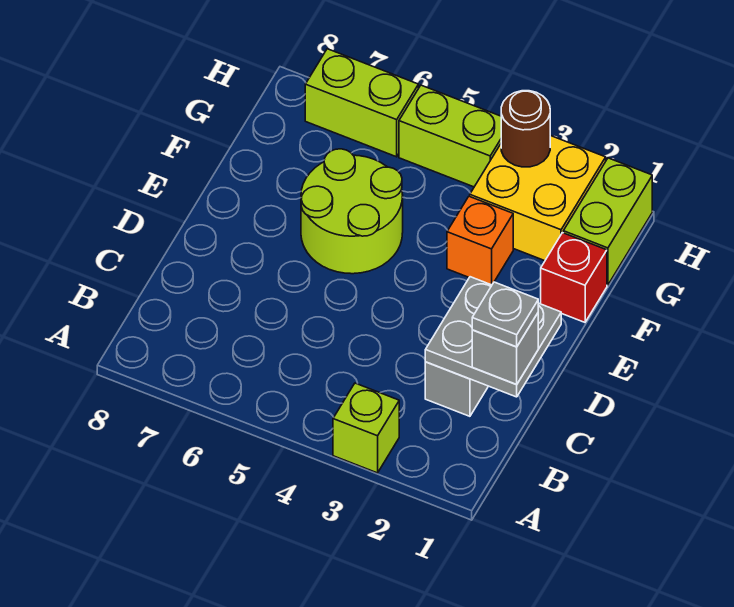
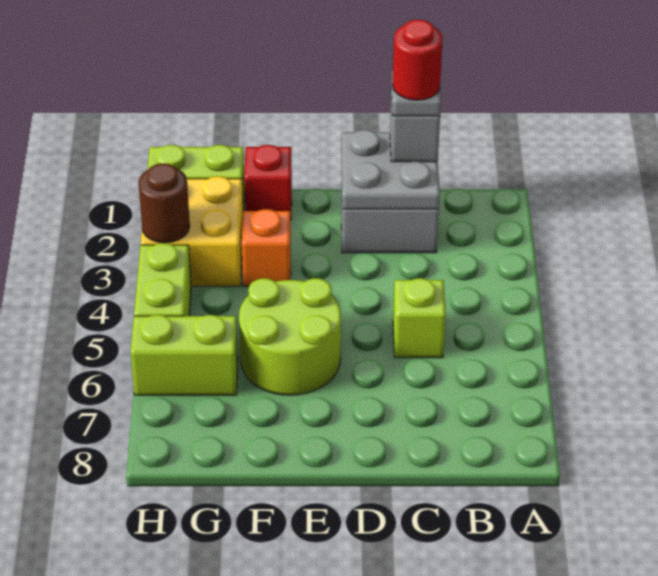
lime 1x1 brick [333,383,399,473] -> lime 1x1 brick moved to [393,278,446,358]
none -> red 1x1 round brick [392,20,443,100]
lime 1x2 brick [305,49,418,157] -> lime 1x2 brick turned to [131,315,238,395]

